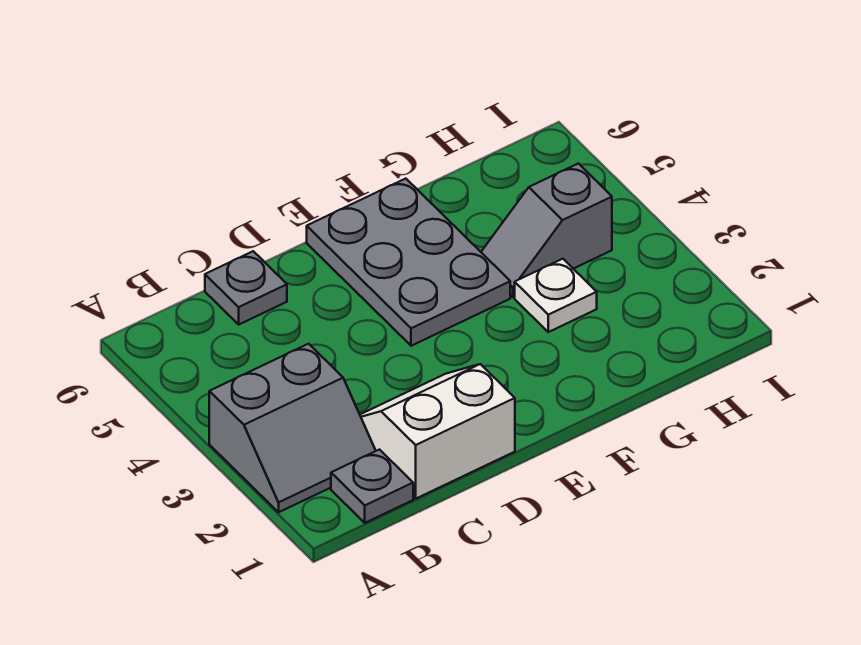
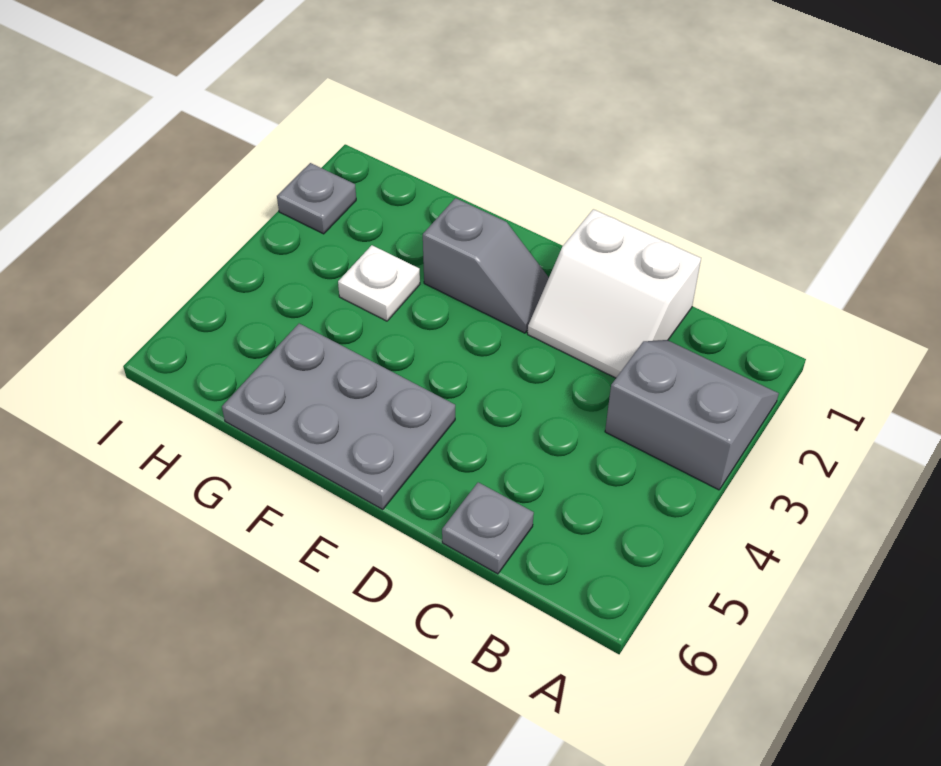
grey 1x1 plate [331,450,413,523] -> grey 1x1 plate moved to [277,163,356,234]
grey 2x3 plate [307,179,510,346] -> grey 2x3 plate turned to [222,324,455,510]
grey 1x2 slope [481,164,612,297] -> grey 1x2 slope moved to [423,198,549,333]

